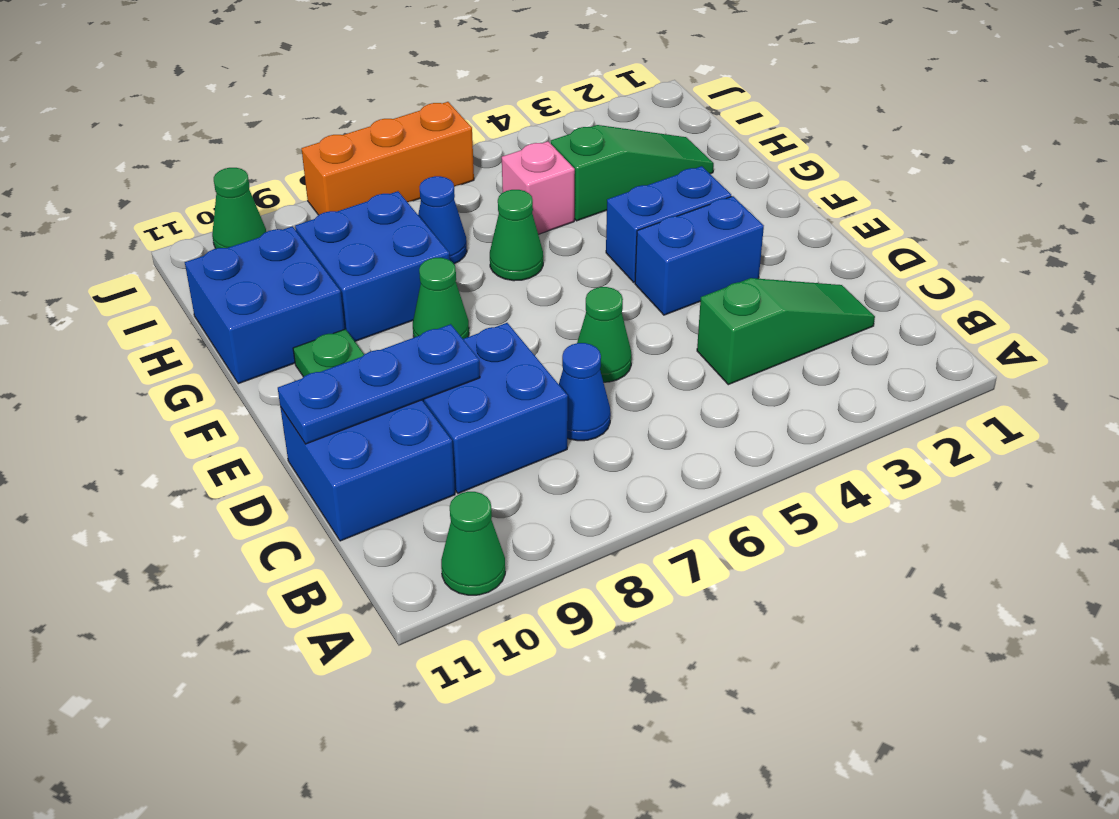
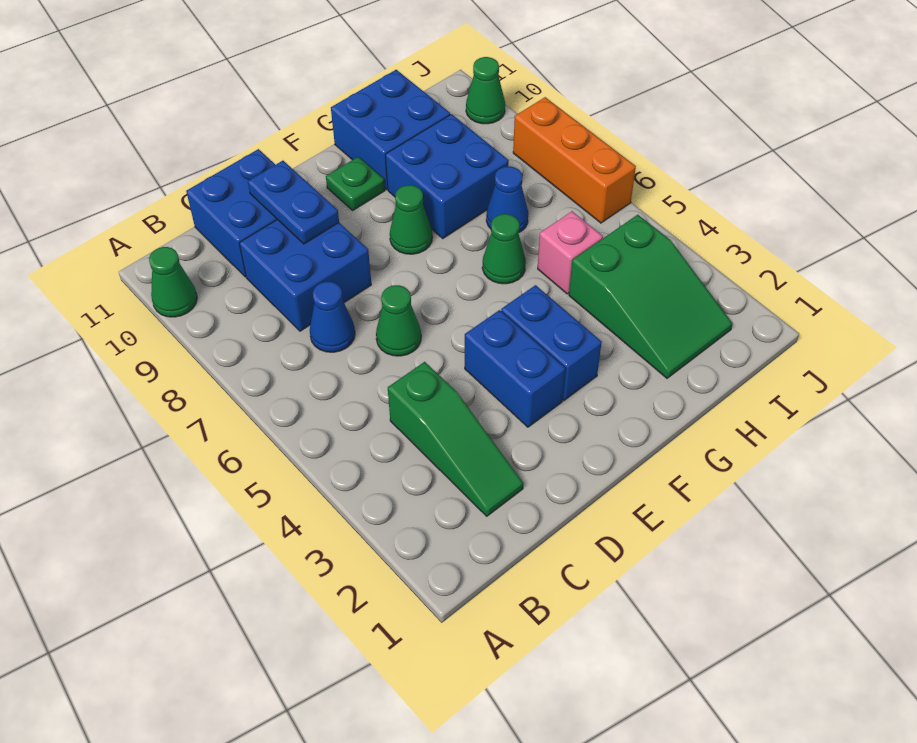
blue 1x3 plate [278,324,480,444] -> blue 1x2 plate [248,161,339,244]
green 1x3 slope [551,125,714,221] -> green 2x3 slope [569,215,732,378]

